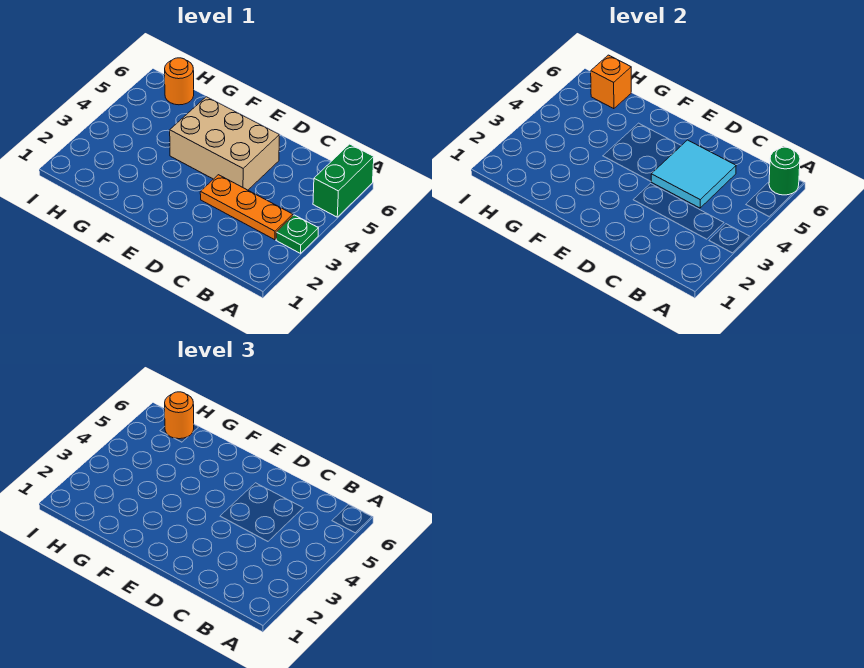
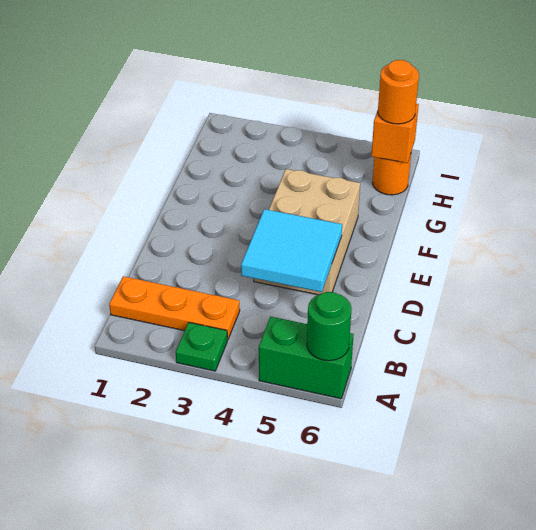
orange 1x3 plate [200,175,293,240] -> orange 1x3 plate turned to [109,276,240,340]

